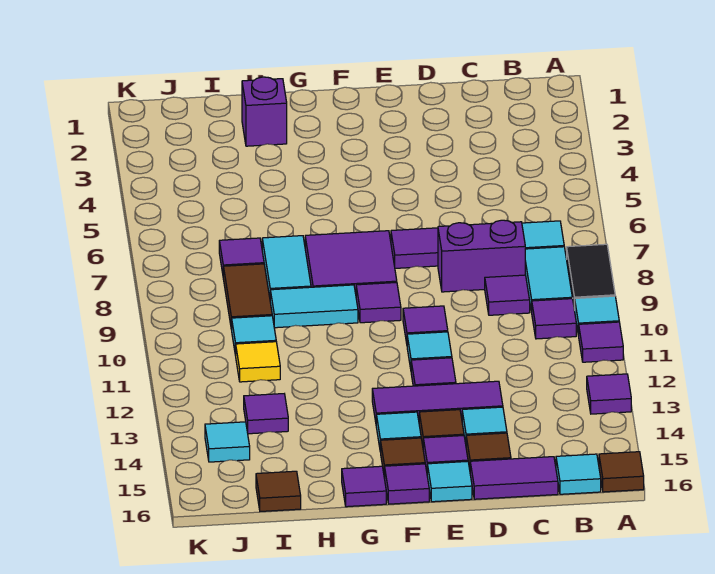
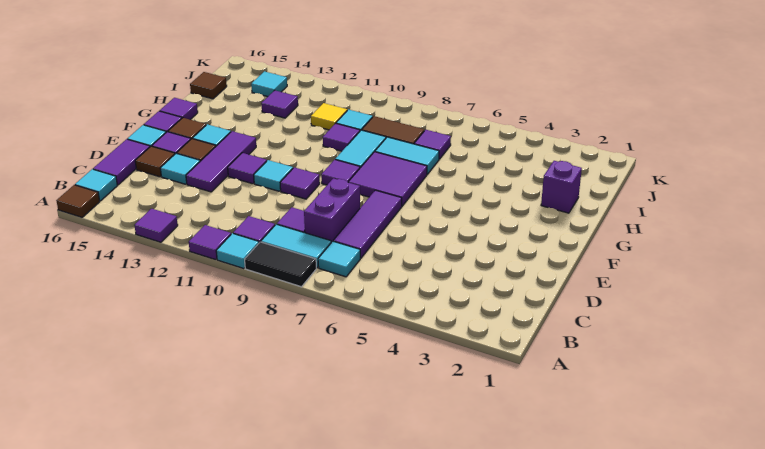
none -> purple 1x1 tile [323,123,360,151]

